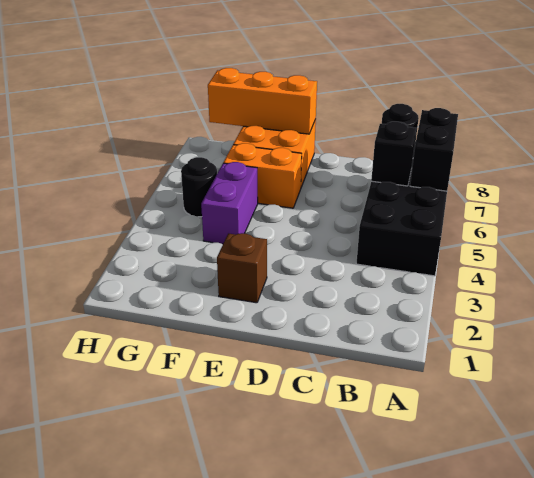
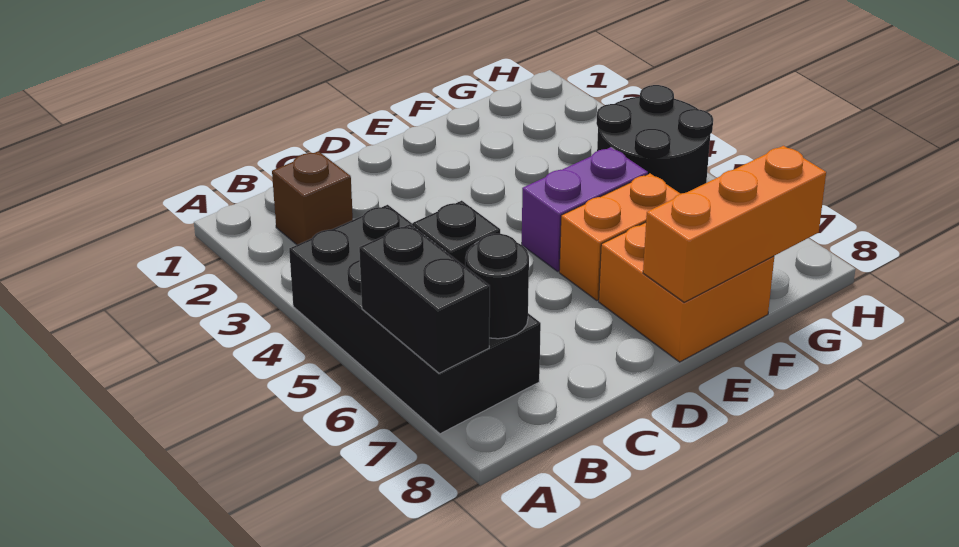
brown 1x1 brick [217,233,267,303] -> brown 1x1 brick moved to [272,151,353,245]
purple 1x2 brick [201,162,258,244] -> purple 1x2 brick turned to [522,147,648,271]
black 1x1 round brick [181,157,217,217] -> black 2x2 round brick [596,85,713,194]

